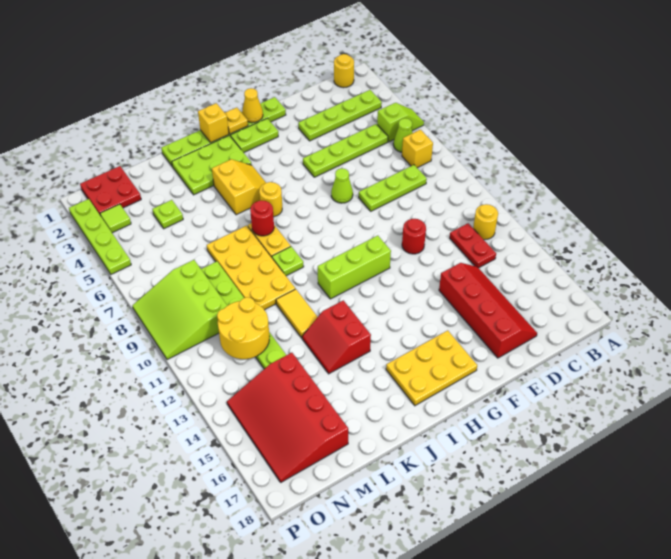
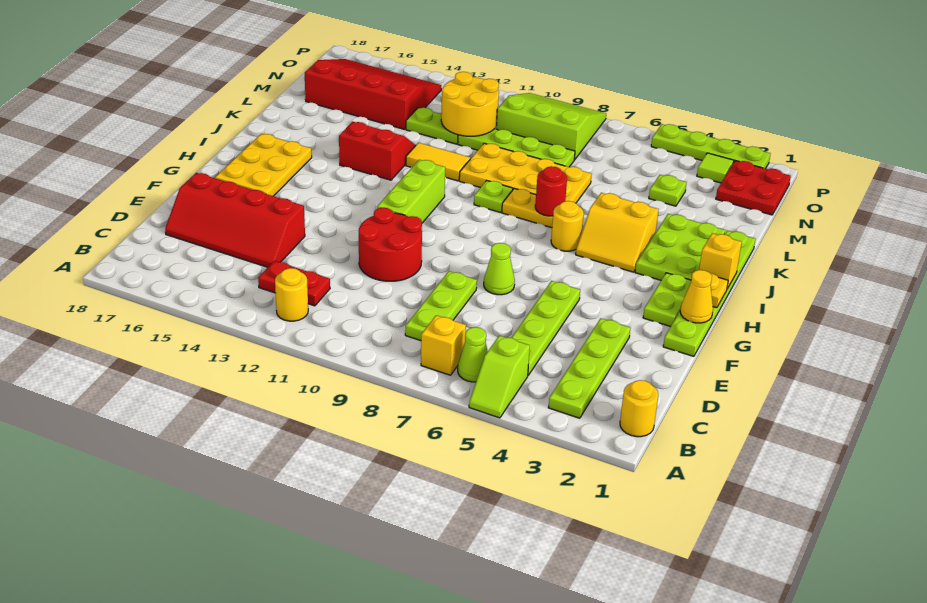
red 1x1 round brick [402,219,426,254] -> red 2x2 round brick [358,208,422,281]

